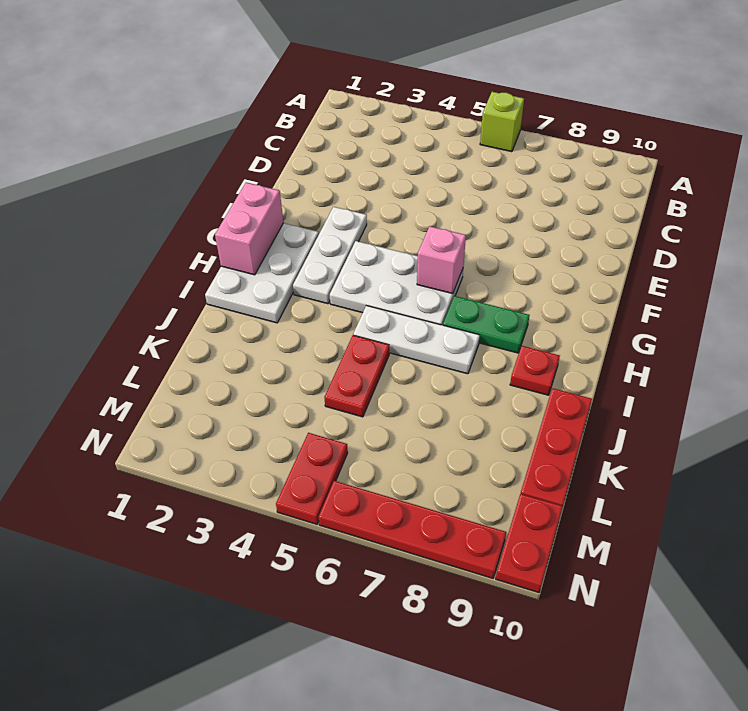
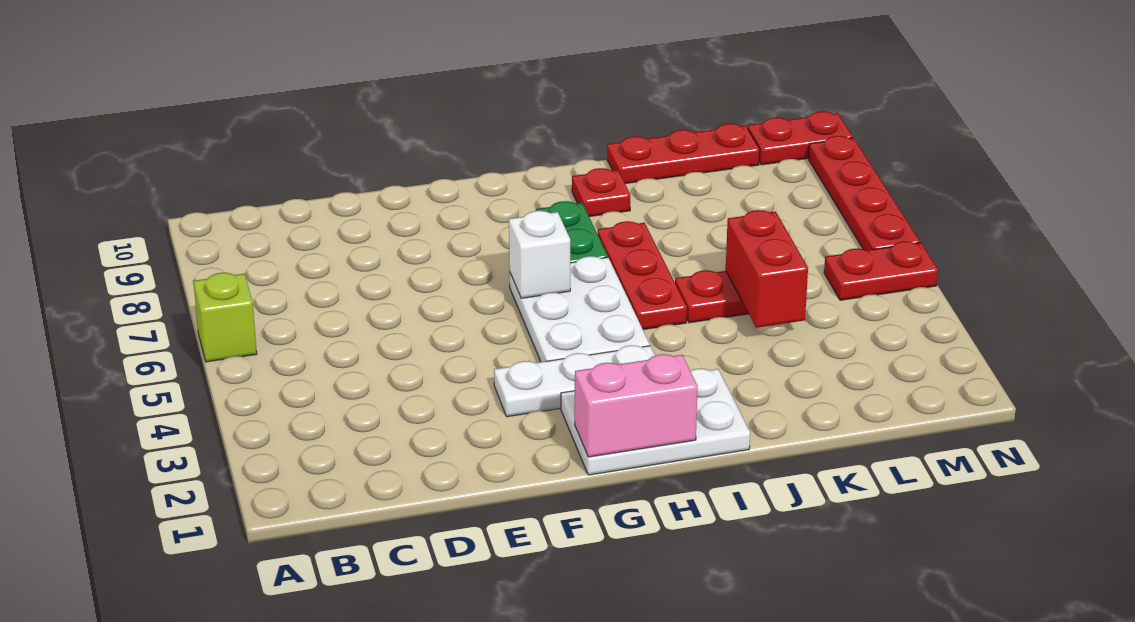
pink 1x1 brick [417,226,466,294] -> white 1x1 brick [509,211,570,298]
white 1x3 plate [353,306,480,374] -> red 1x3 plate [598,221,687,330]
none -> red 1x2 brick [726,210,808,328]

